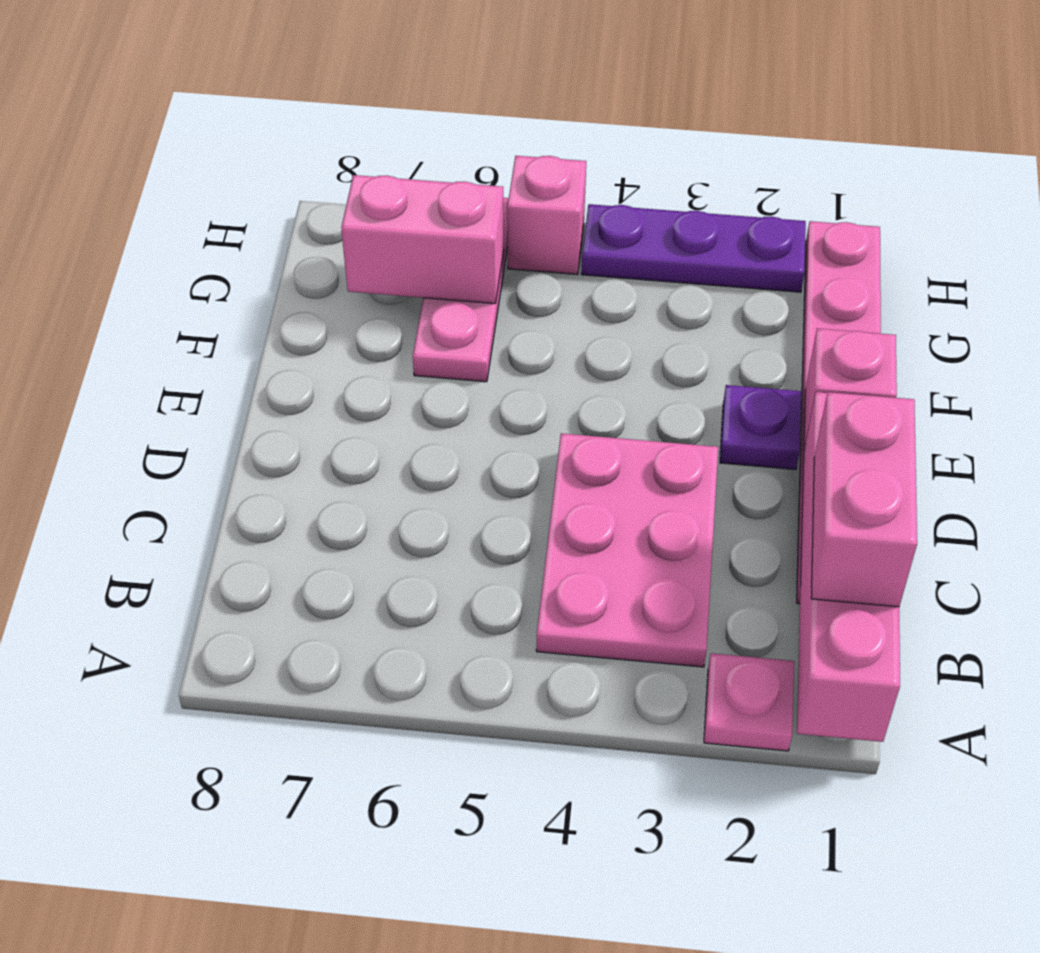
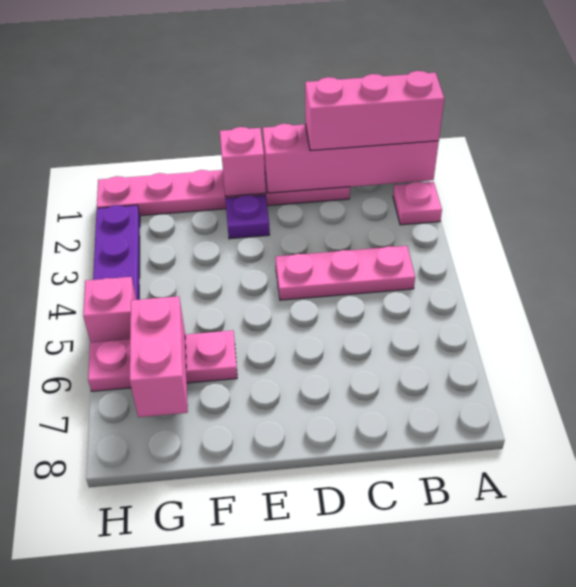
pink 1x2 brick [811,392,917,607] -> pink 1x3 brick [305,71,444,151]
pink 2x3 plate [536,433,718,667] -> pink 1x3 plate [275,246,415,300]

